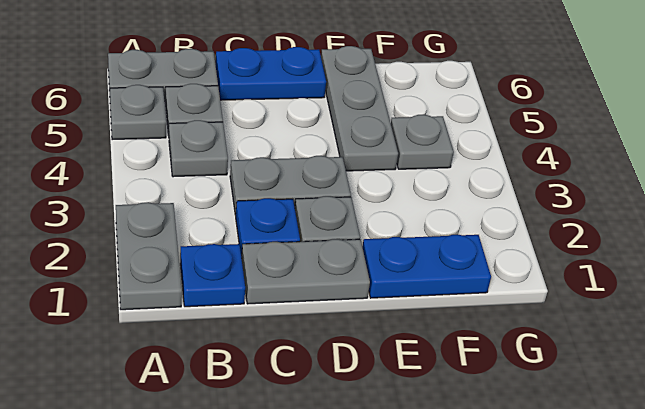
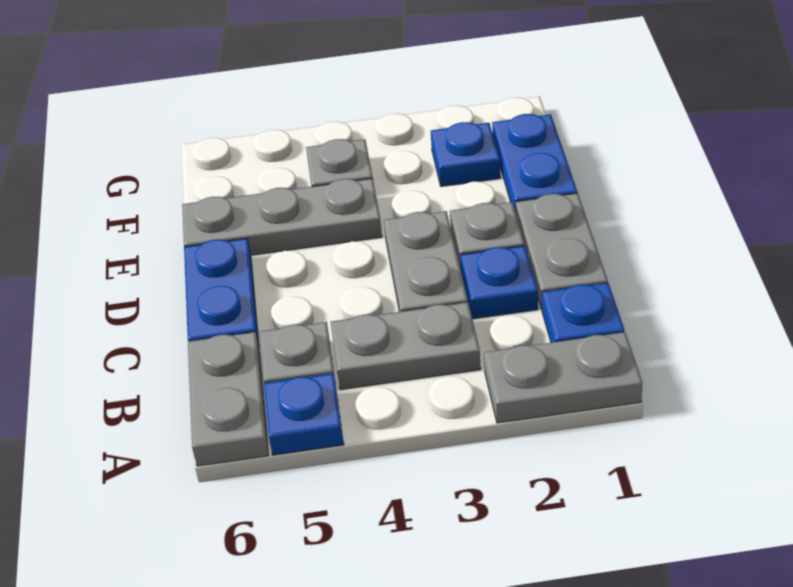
grey 1x1 plate [110,85,166,140] -> blue 1x1 plate [264,373,344,455]
grey 1x1 plate [169,120,228,177] -> grey 1x2 plate [331,302,481,390]
none -> blue 1x1 plate [431,122,500,187]

